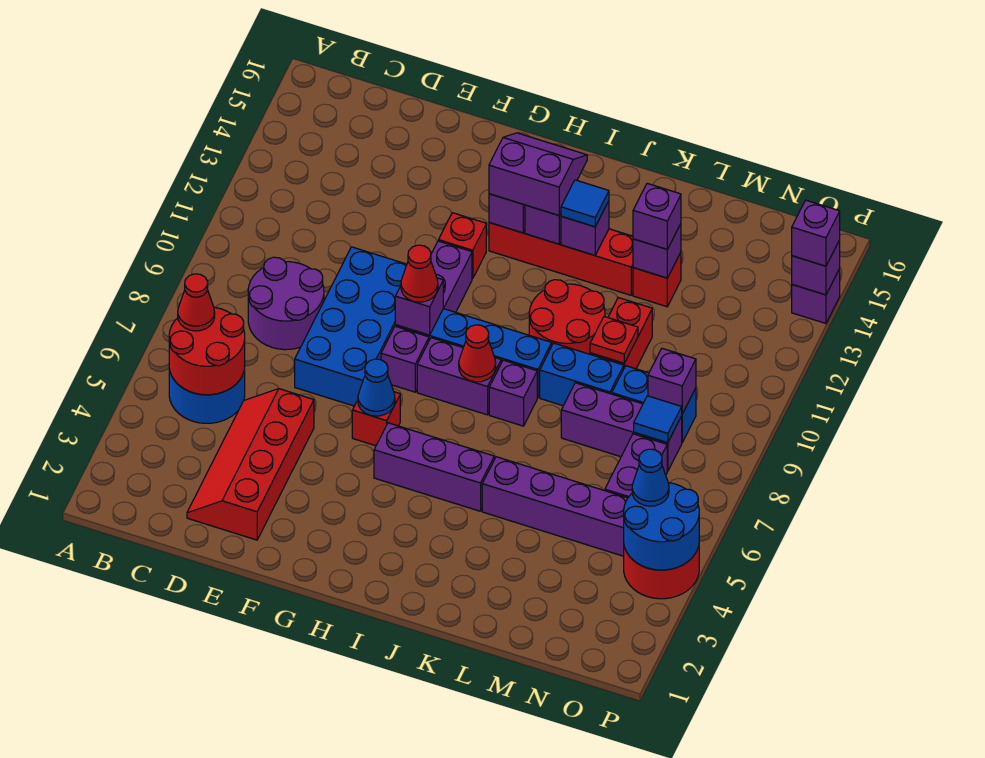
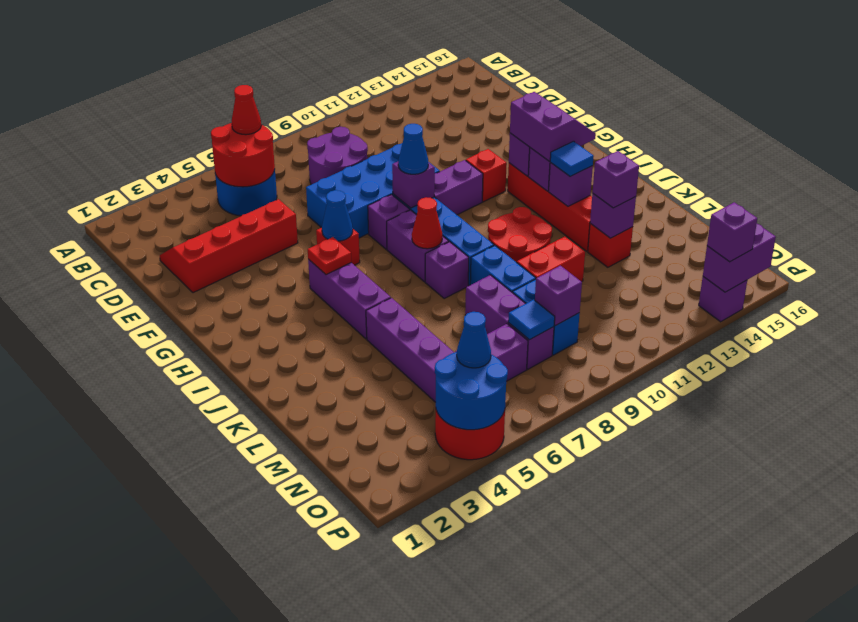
red 1x1 cone [401,245,438,302] -> blue 1x1 cone [398,124,428,174]
red 1x1 plate [590,317,638,363] -> red 1x1 plate moved to [308,237,351,275]
purple 1x1 brick [792,240,840,295] -> purple 1x2 brick [703,224,776,292]

